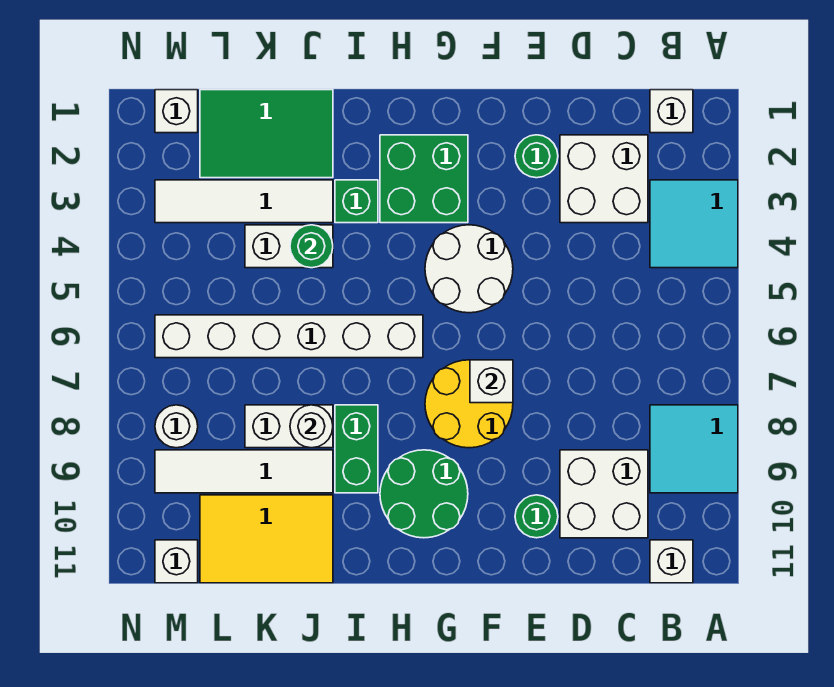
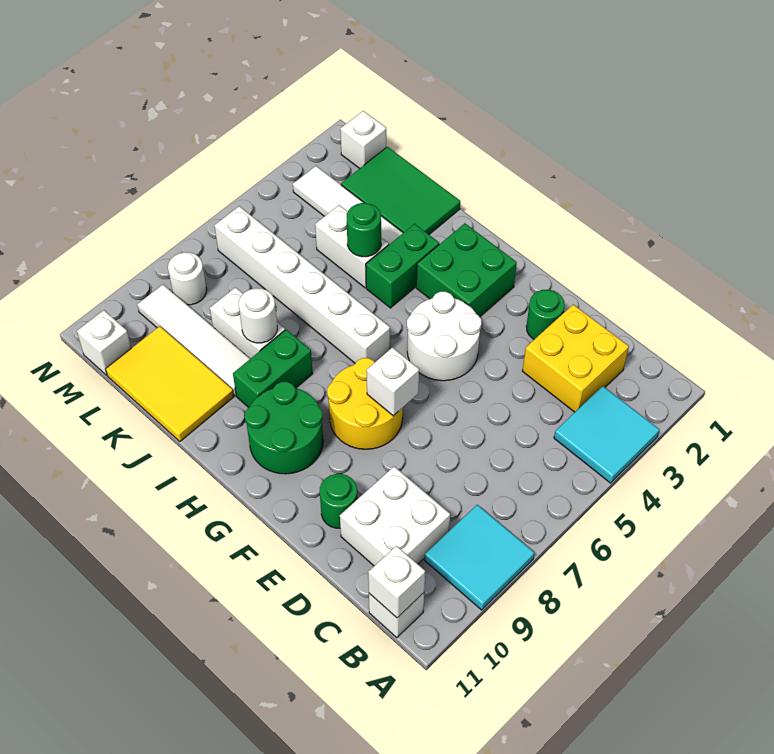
white 1x1 brick [650,90,693,133] -> white 1x1 brick moved to [368,546,425,618]
white 2x2 brick [560,135,648,223] -> yellow 2x2 brick [523,304,629,412]
green 1x1 brick [335,180,378,223] -> green 1x2 brick [366,224,439,308]

